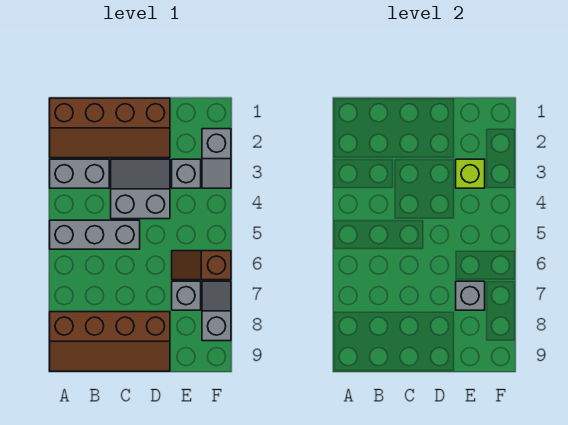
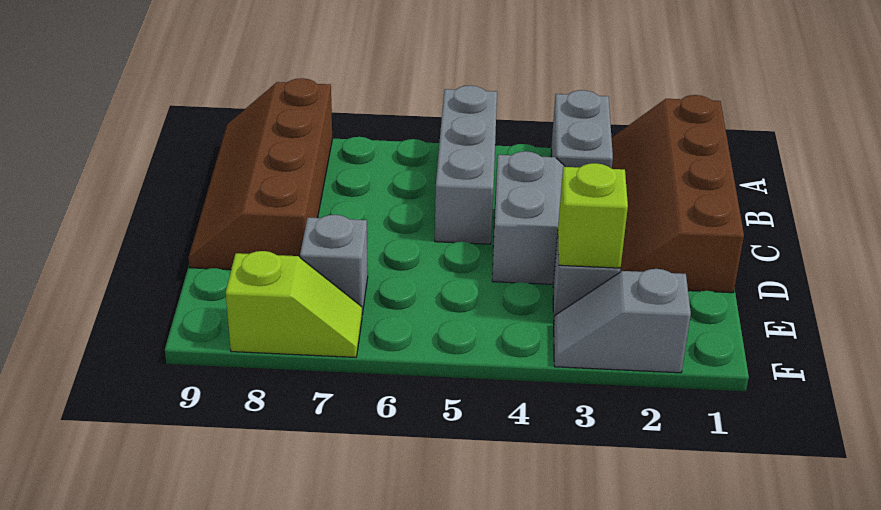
brown 1x2 slope [172,251,231,280] -> none
grey 1x1 brick [456,281,485,310] -> none
grey 1x2 slope [202,281,231,341] -> lime 1x2 slope [226,251,362,357]

